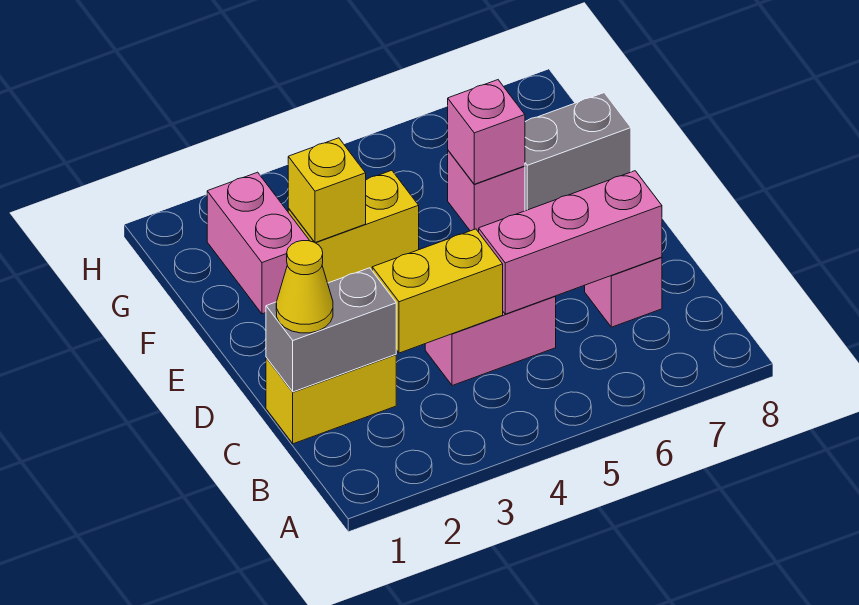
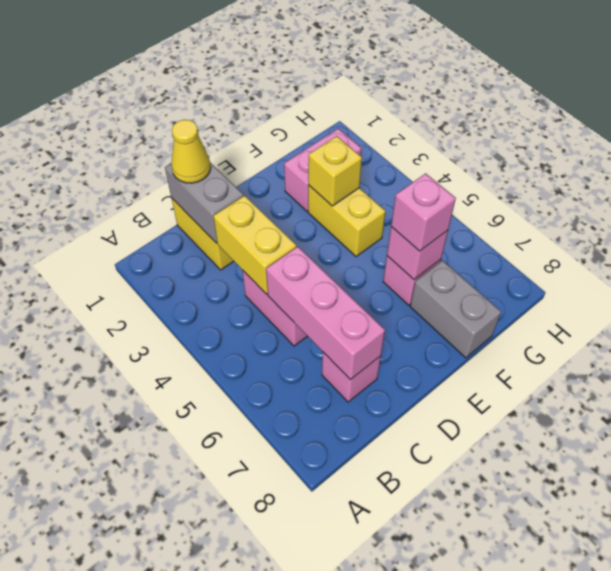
none -> pink 1x1 brick [391,173,456,251]

